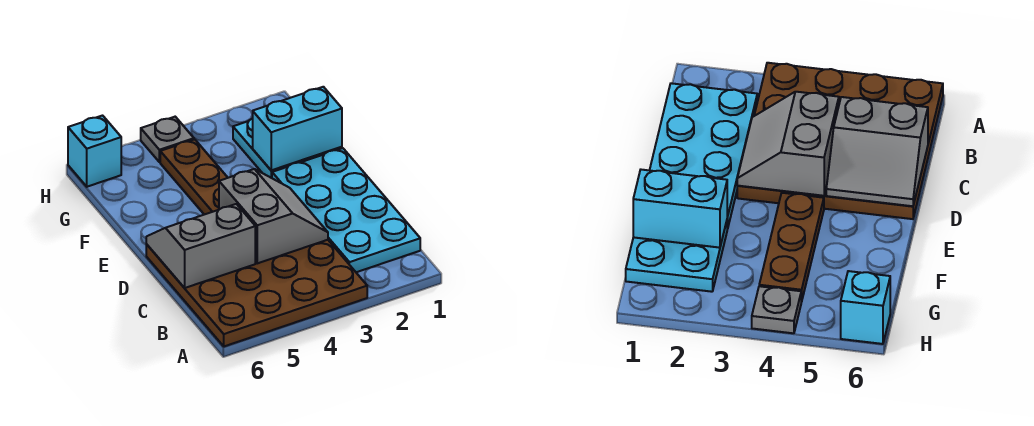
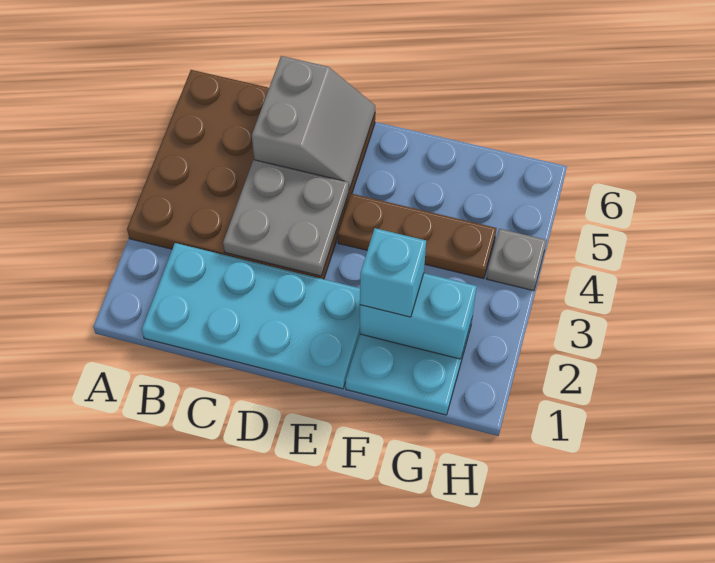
grey 2x2 slope [219,169,328,263] -> grey 2x2 plate [223,160,349,276]
cyan 1x2 brick [253,87,342,170] -> cyan 1x2 brick turned to [360,273,477,359]
cyan 1x1 brick [68,116,122,187] -> cyan 1x1 brick moved to [360,228,426,317]

